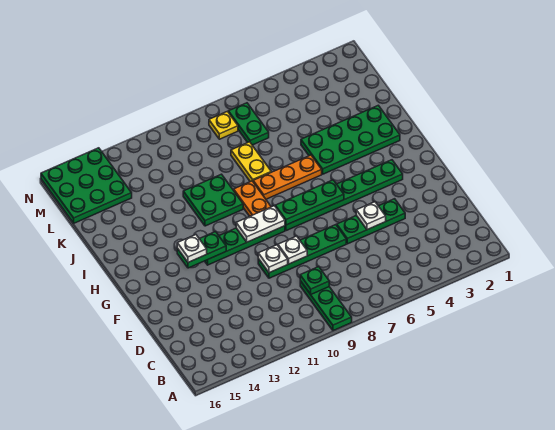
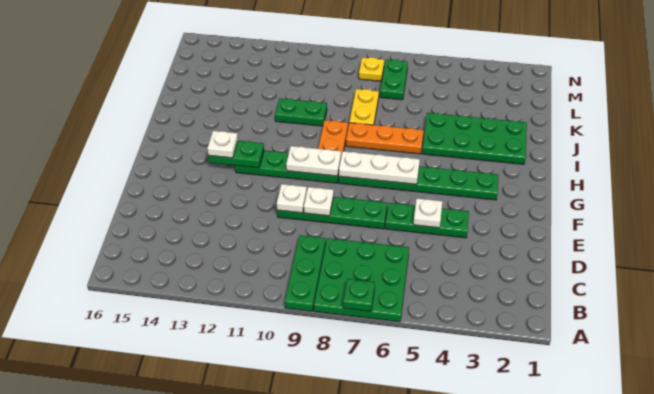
green 1x1 plate [300,267,329,294] -> green 1x1 plate moved to [343,279,375,311]
green 1x3 plate [275,180,344,225] -> white 1x3 plate [339,151,420,184]
green 2x2 plate [183,174,243,226] -> green 1x2 plate [275,99,327,126]
green 3x3 plate [41,148,132,223] -> green 3x3 plate moved to [314,238,409,322]

